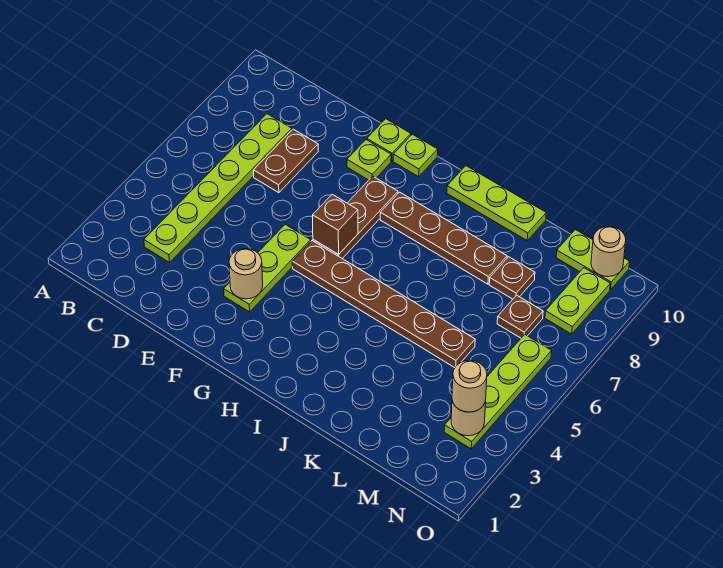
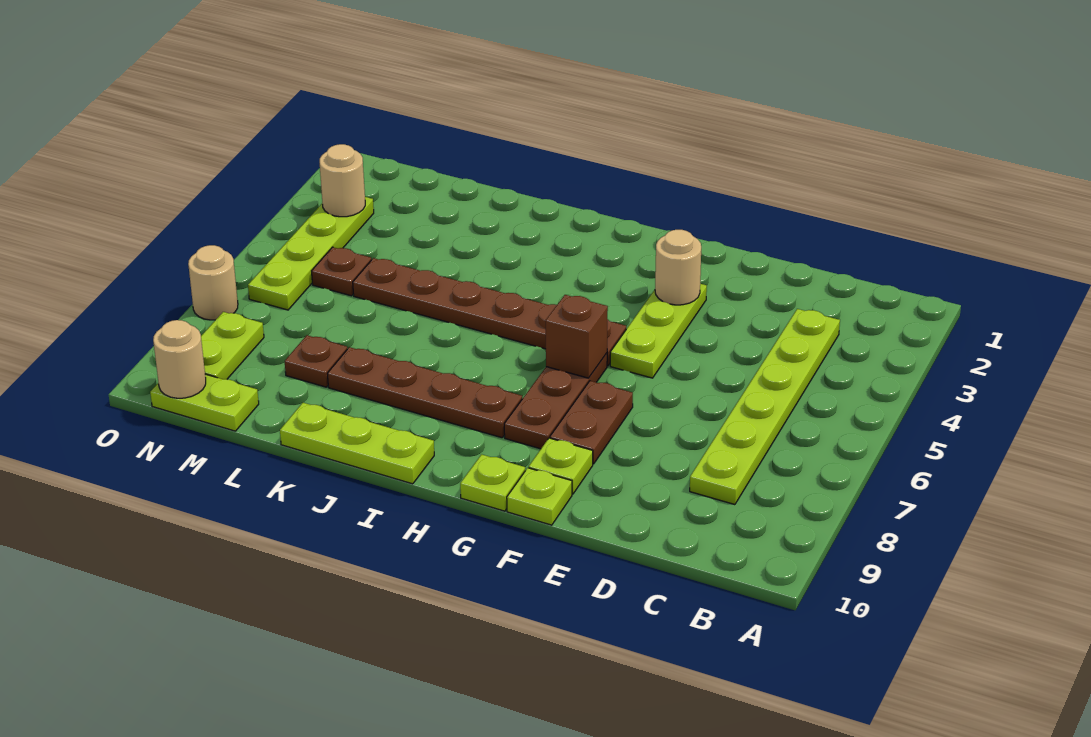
brown 1x2 plate [254,129,318,193] -> brown 1x2 plate moved to [550,381,633,464]
brown 1x1 plate [497,295,543,338] -> brown 1x1 plate moved to [312,247,371,296]
tan 1x1 round brick [452,360,487,412] -> tan 1x1 round brick moved to [188,245,238,320]

